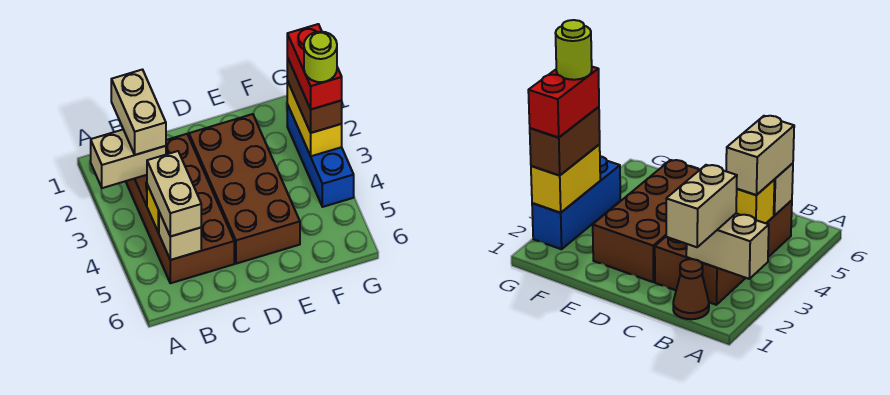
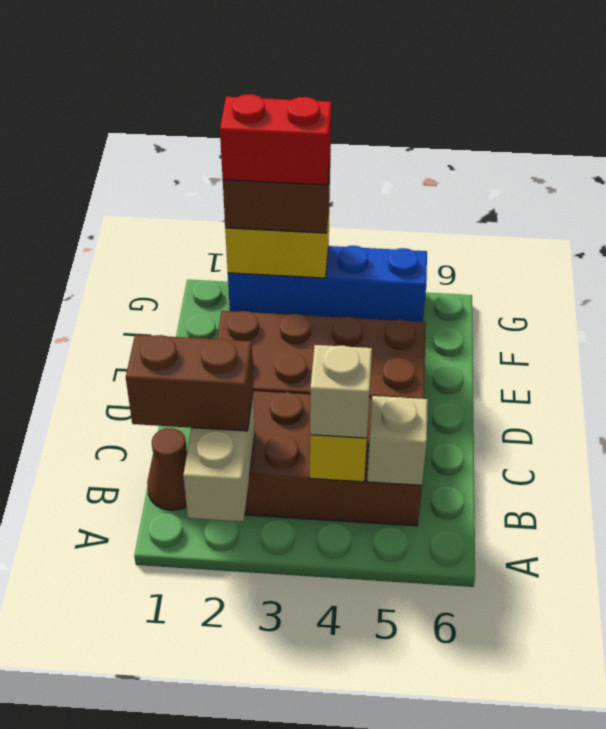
tan 1x2 brick [111,70,166,155] -> brown 1x2 brick [126,335,253,431]
tan 1x2 brick [147,151,201,236] -> tan 1x1 brick [310,345,372,438]
blue 1x3 brick [287,104,354,207] -> blue 1x4 brick [228,246,427,322]
lime 1x1 round brick [304,32,337,82] -> none

